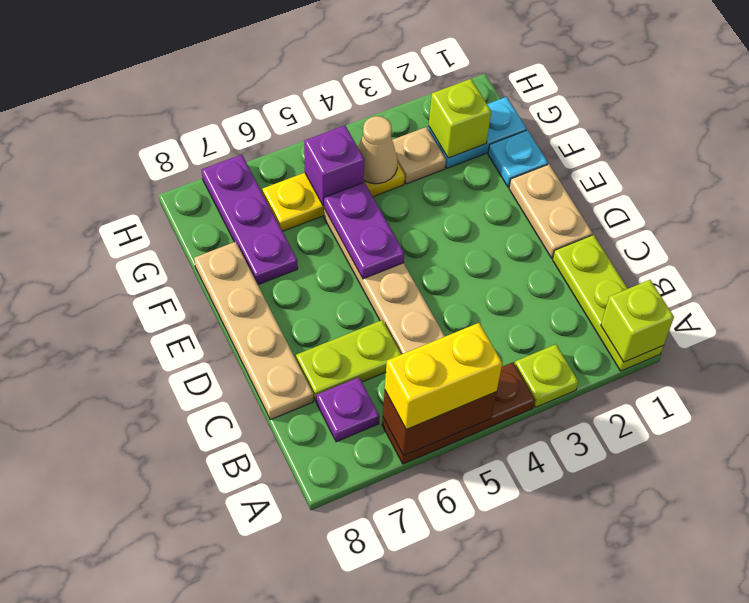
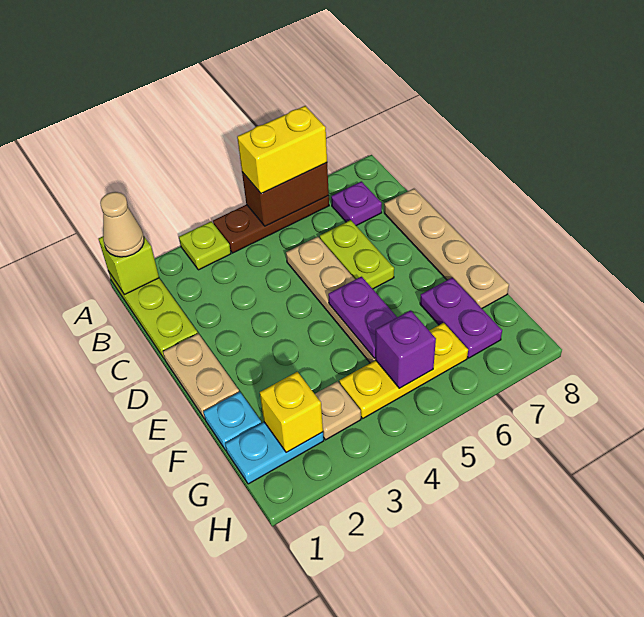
lime 1x2 plate [296,320,401,401] -> lime 1x2 plate turned to [320,220,394,289]
purple 1x3 plate [202,155,298,285] -> purple 1x2 plate [420,278,502,358]
lime 1x1 brick [429,79,491,158] -> yellow 1x1 brick [260,372,323,452]
tan 1x1 cone [358,116,398,184] -> tan 1x1 cone moved to [100,192,144,257]

